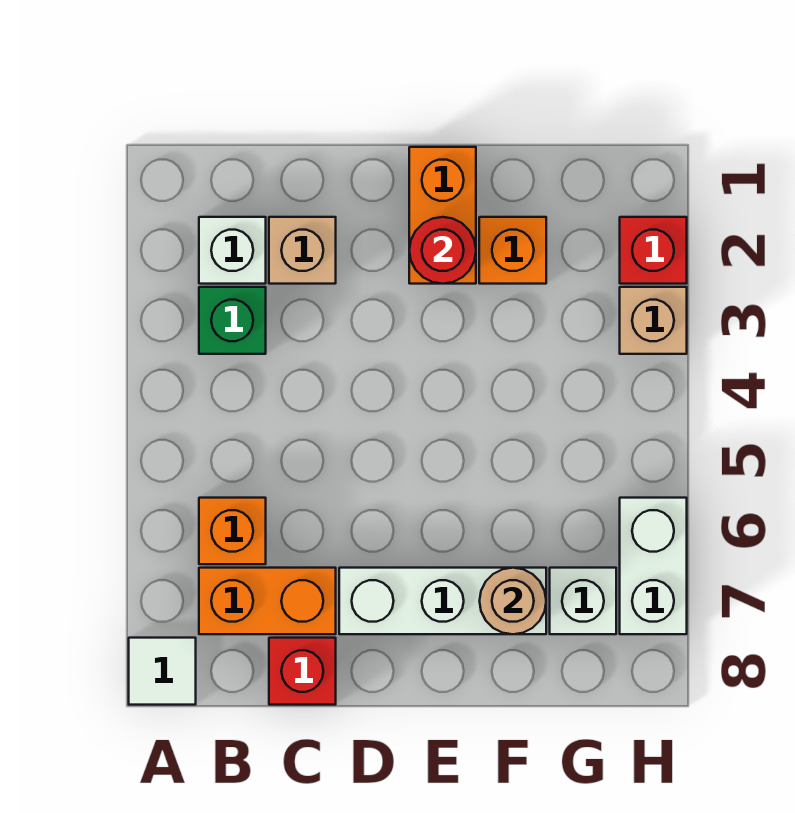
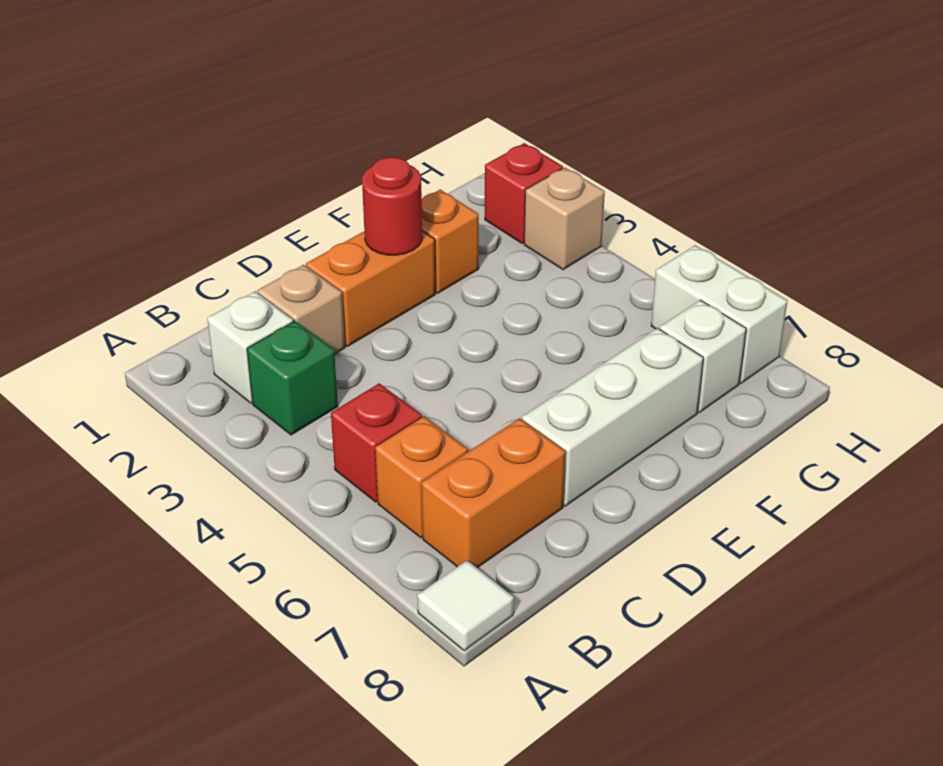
red 1x1 brick [269,638,336,705] -> red 1x1 brick moved to [331,383,422,502]
orange 1x2 brick [409,147,476,284] -> orange 1x2 brick turned to [306,231,435,347]
tan 1x1 round brick [480,568,546,634] -> none

